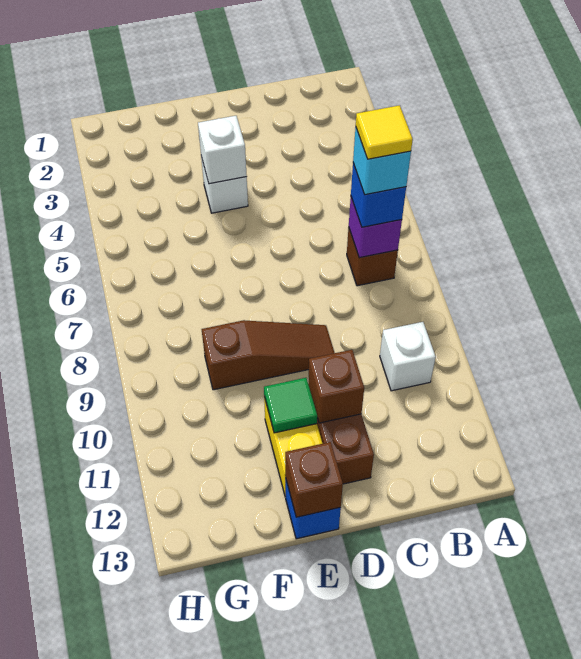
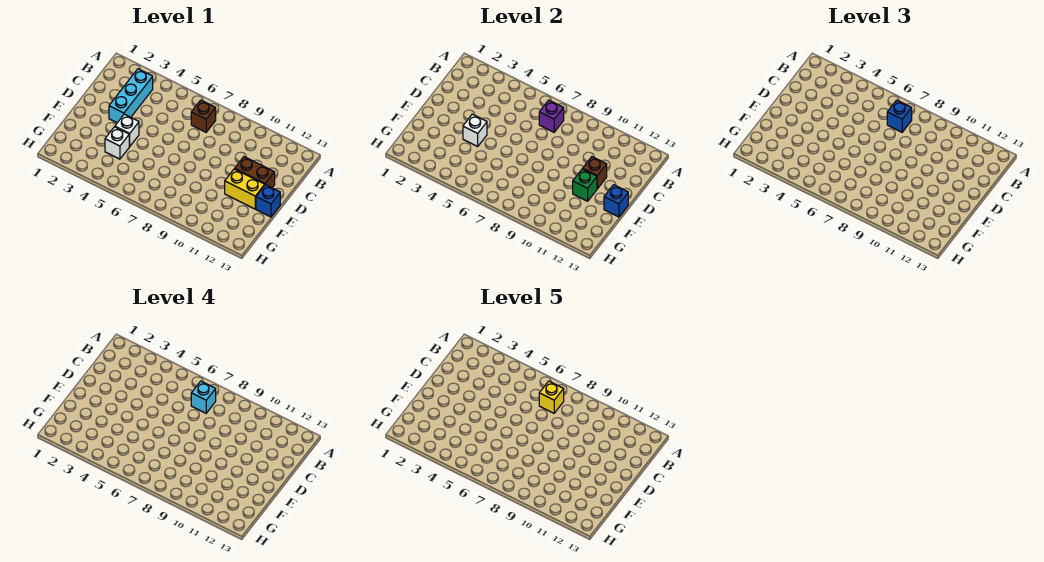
none -> cyan 1x3 brick [109,69,153,123]
yellow 1x1 tile [356,105,413,159] -> yellow 1x1 brick [539,381,564,413]
white 1x1 brick [380,322,436,391] -> white 1x1 brick moved to [105,127,130,159]
brown 1x3 slope [202,320,334,390] -> none
green 1x1 tile [264,378,317,433] -> green 1x1 brick [573,169,597,201]
brown 1x1 brick [285,442,343,517] -> blue 1x1 brick [604,185,628,217]

